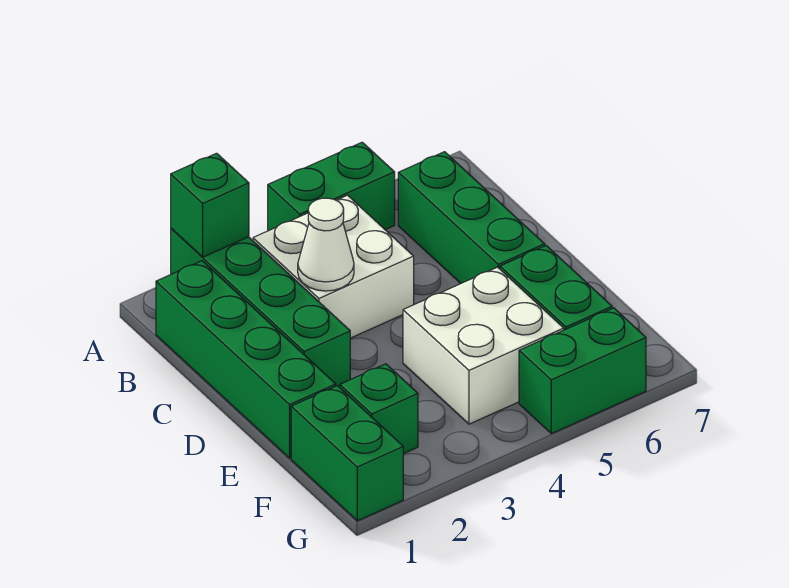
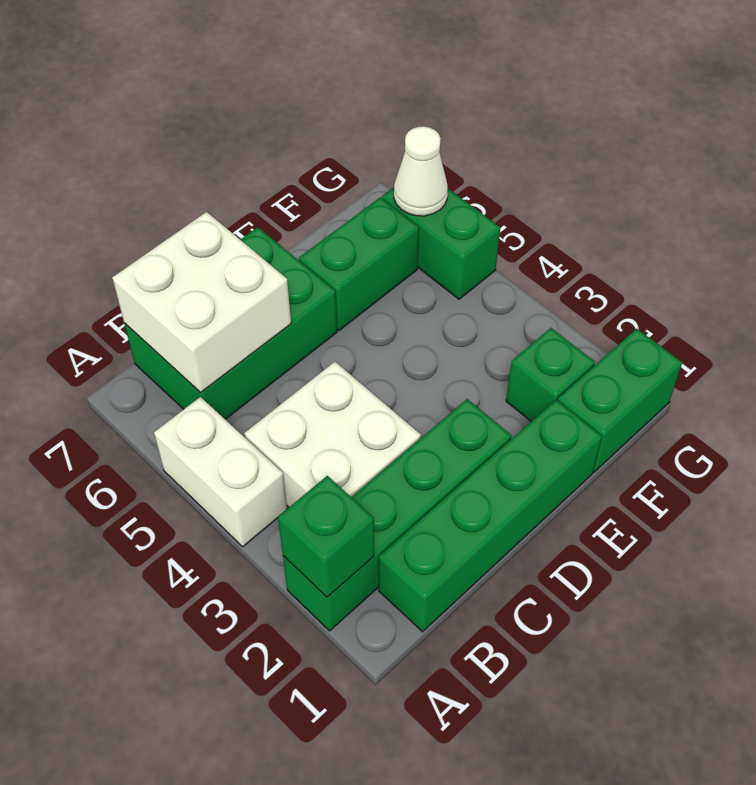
green 1x2 brick [268,142,395,231] -> white 1x2 brick [154,397,287,547]
green 1x3 brick [398,152,545,283] -> green 2x3 brick [124,227,337,419]
white 1x1 cone [298,198,354,291] -> white 1x1 cone moved to [394,126,448,216]
white 2x2 brick [403,267,564,424] -> white 2x2 brick moved to [112,212,291,393]

